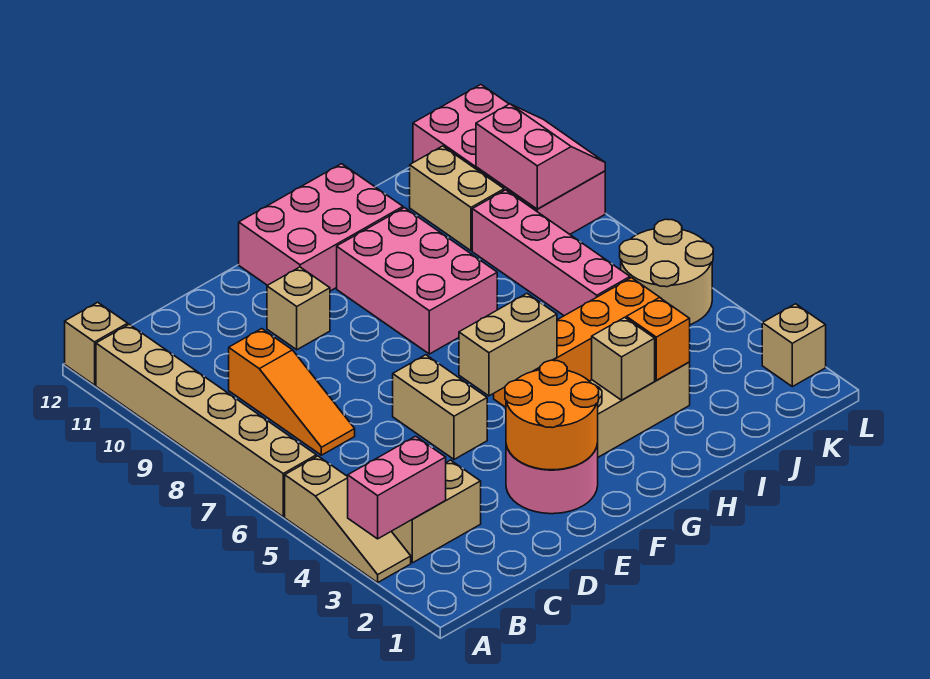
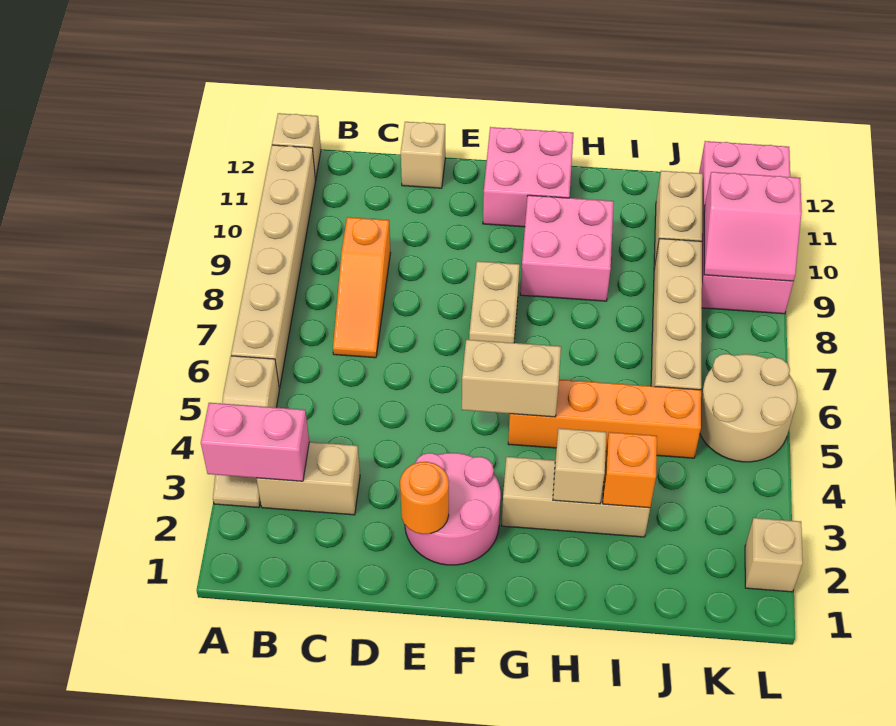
orange 2x2 round brick [505,360,599,470] -> orange 1x1 round brick [400,462,449,534]
tan 1x2 brick [393,355,487,459] -> tan 1x2 brick moved to [469,261,520,343]
tan 1x1 brick [267,267,330,350] -> tan 1x1 brick moved to [401,122,445,188]
pink 2x3 brick [239,164,403,291] -> pink 2x2 brick [483,127,573,227]
pink 2x3 brick [337,208,497,354] -> pink 2x2 brick [520,195,614,301]
pink 1x4 brick [472,190,630,316] -> tan 1x4 brick [651,239,702,390]
pink 2x2 slope [476,104,605,209] -> pink 2x2 slope turned to [704,172,802,281]

